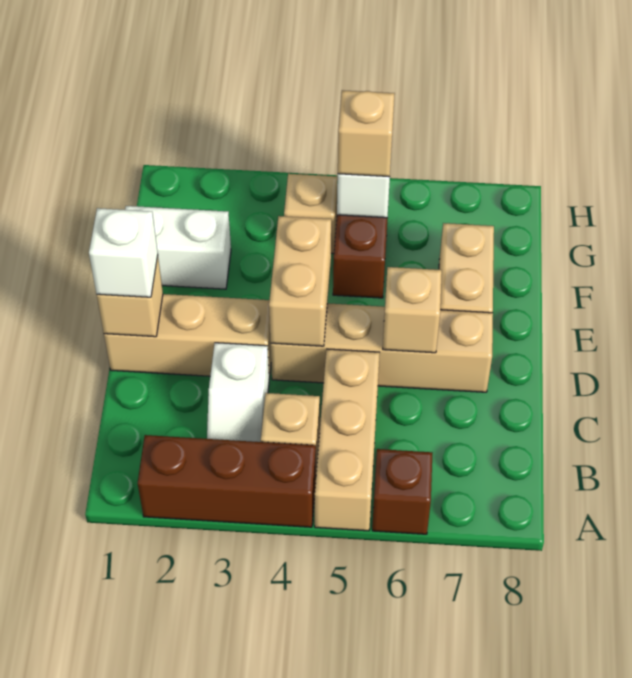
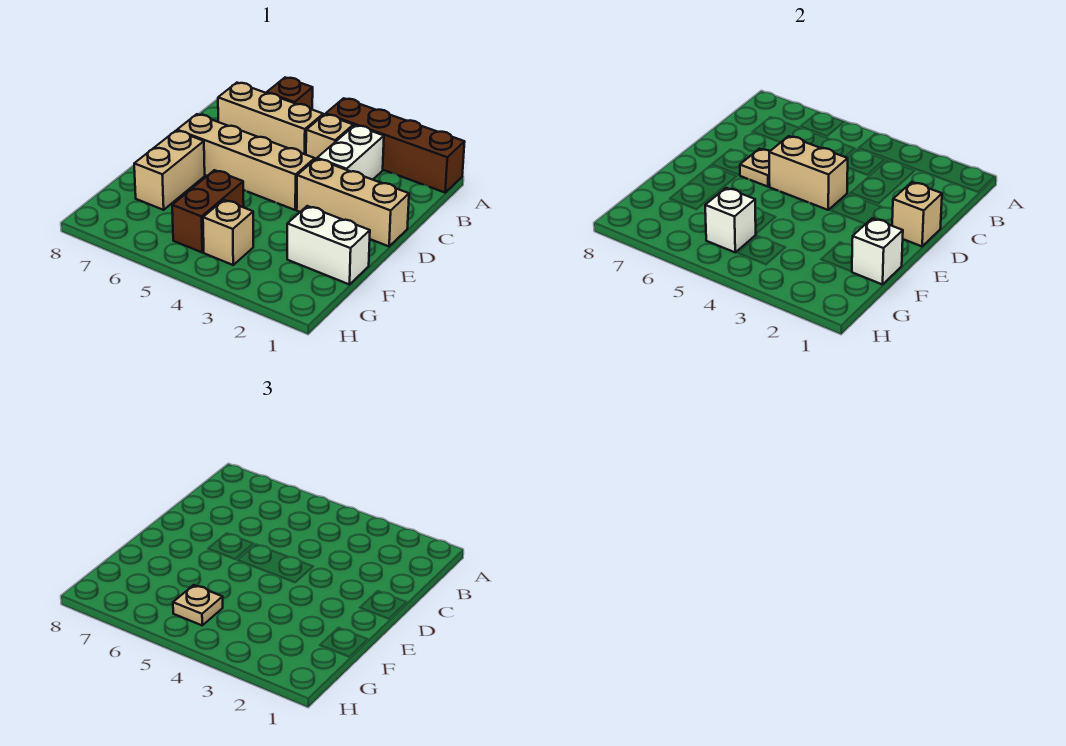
brown 1x3 brick [138,435,316,527] -> brown 1x4 brick [326,98,465,193]
tan 1x3 brick [315,349,380,531] -> tan 1x3 brick turned to [218,83,323,155]
white 1x2 slope [207,343,269,442] -> white 1x2 brick [317,125,384,180]
white 1x1 brick [89,208,158,297] -> white 1x1 brick moved to [852,218,903,285]
tan 1x2 brick [269,216,331,346] -> tan 1x2 brick turned to [769,136,848,210]
tan 1x1 brick [383,267,442,353] -> tan 1x1 plate [740,149,770,187]
tan 1x1 brick [338,90,395,177] -> tan 1x1 plate [173,585,223,625]

